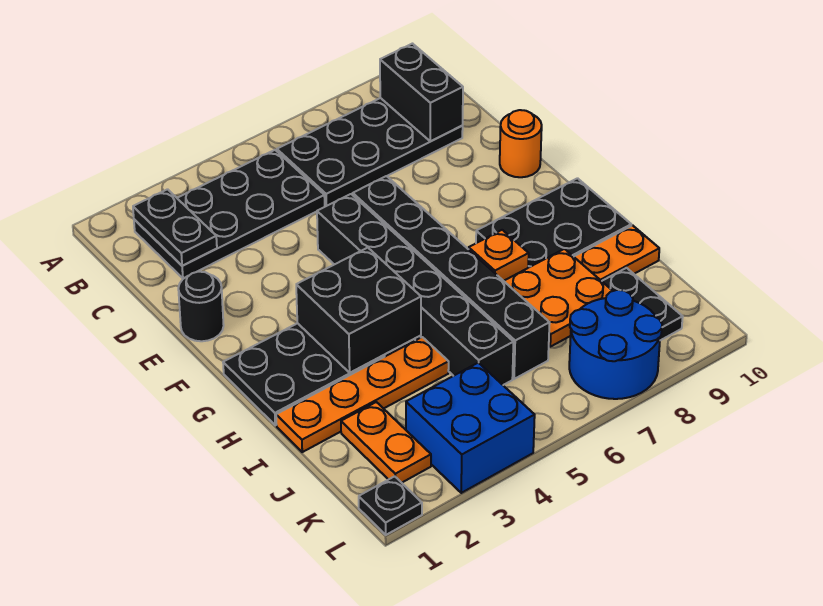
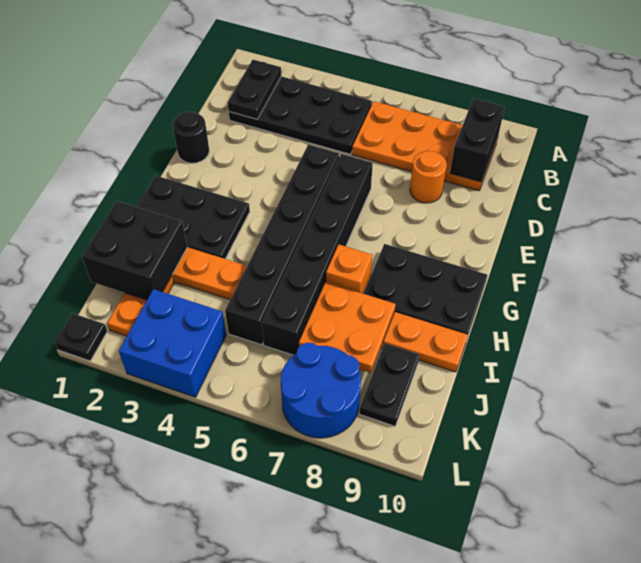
black 2x4 plate [277,98,463,206] -> orange 2x4 plate [352,101,498,191]
orange 1x1 round brick [500,110,542,177] -> orange 1x1 round brick moved to [410,151,447,203]
black 2x2 brick [296,248,421,373] -> black 2x2 brick moved to [82,201,187,300]

